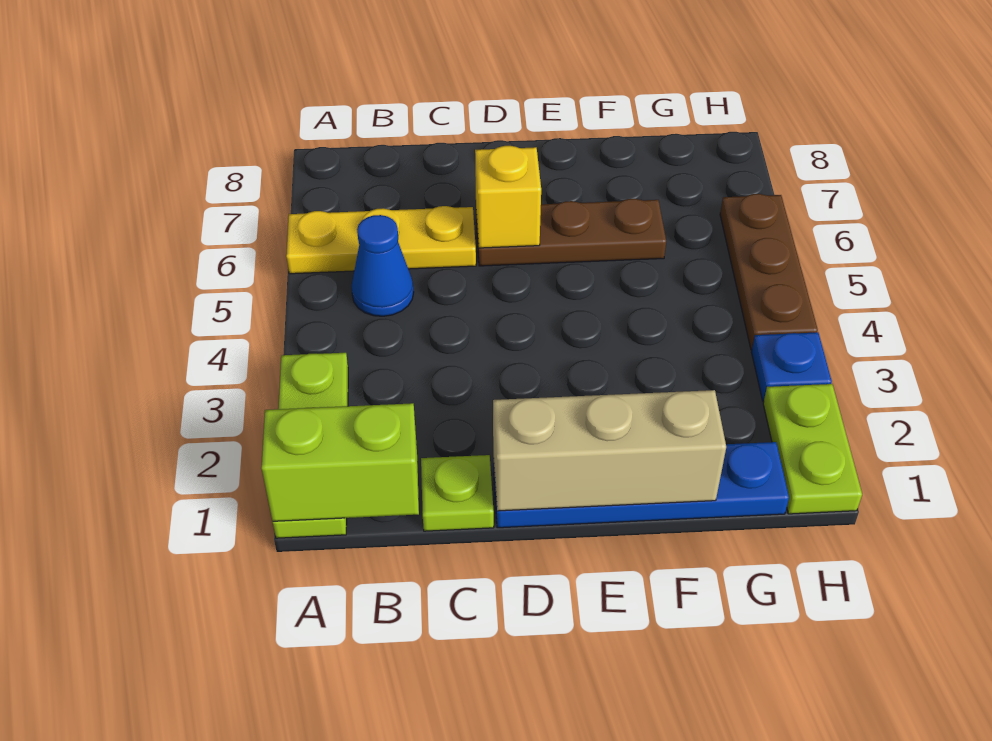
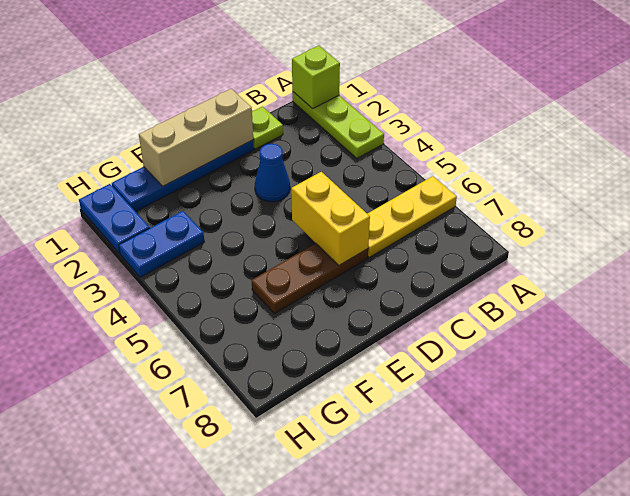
lime 1x2 brick [262,403,419,521] -> lime 1x1 brick [292,46,340,109]
blue 1x1 cone [351,215,414,316] -> blue 1x1 cone moved to [255,144,290,202]
yellow 1x1 brick [475,146,541,248] -> yellow 1x2 brick [291,172,370,265]
lime 1x2 plate [763,384,862,514] -> blue 1x2 plate [79,184,150,254]
blue 1x1 plate [751,332,832,401] -> blue 1x2 plate [119,211,204,277]
brown 1x3 plate [720,194,818,350] -> none

